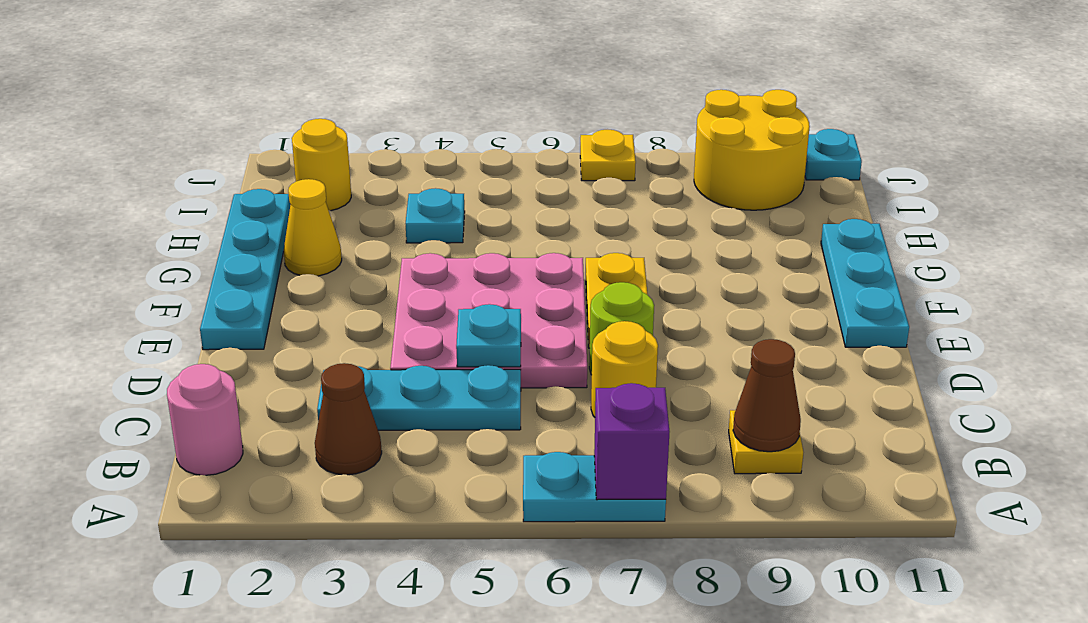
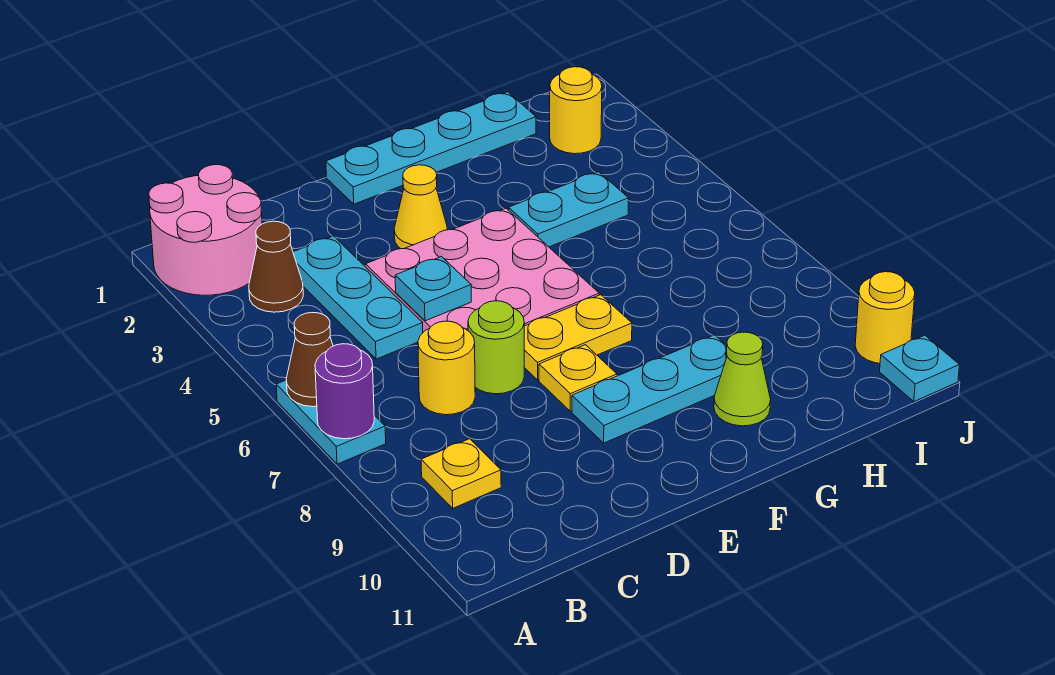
purple 1x1 brick [594,383,669,500] -> purple 1x1 round brick [315,344,374,439]
pink 1x1 round brick [167,364,243,475] -> pink 2x2 round brick [149,165,262,295]
brown 1x1 cone [733,339,801,452] -> brown 1x1 cone moved to [286,313,333,407]
cyan 1x3 plate [821,219,909,347] -> cyan 1x3 plate moved to [572,335,727,443]
yellow 1x1 cone [284,179,342,276] -> yellow 1x1 cone moved to [394,165,447,249]
none -> lime 1x1 cone [714,332,771,426]
cyan 1x1 plate [406,188,465,243] -> cyan 1x2 plate [508,172,629,247]
yellow 2x2 round brick [694,90,810,210] -> yellow 1x1 round brick [855,272,915,363]
yellow 1x1 plate [580,130,636,181] -> yellow 1x1 plate moved to [539,345,617,411]

